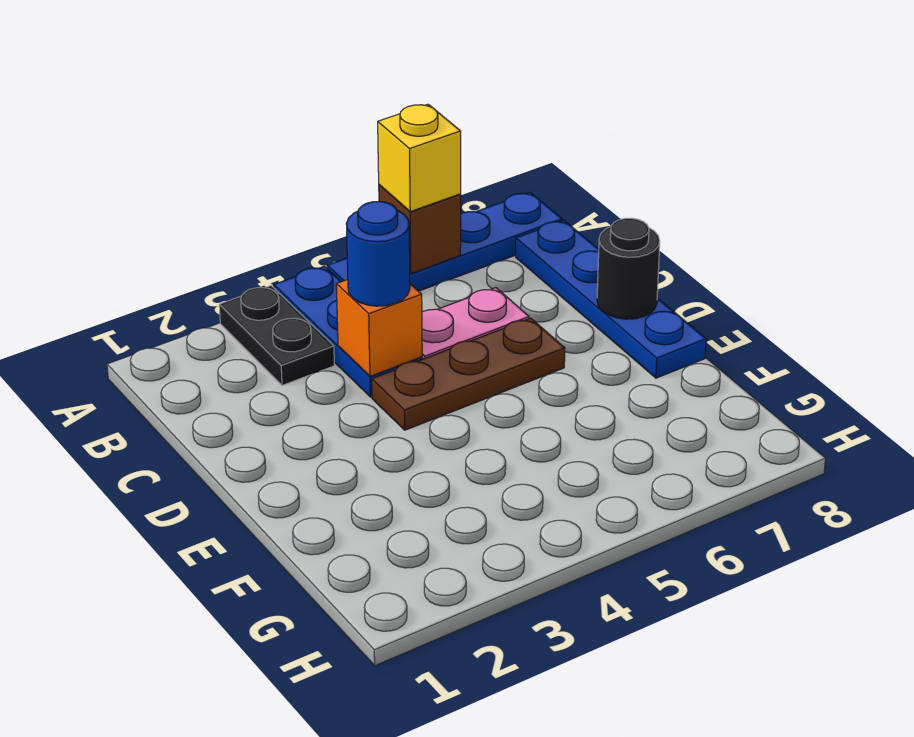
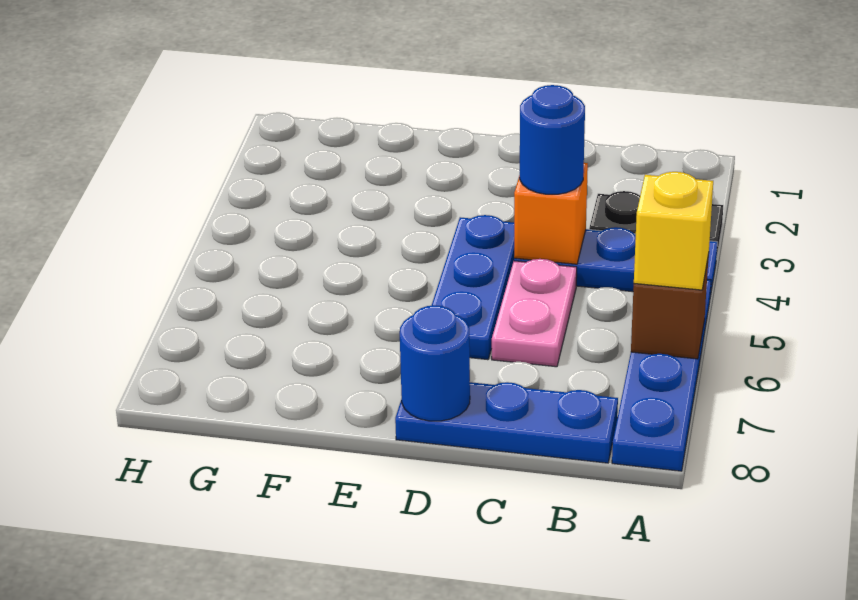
blue 1x4 plate [516,220,706,378] -> blue 1x3 plate [395,382,618,463]
brown 1x3 plate [372,318,565,430] -> blue 1x3 plate [431,215,514,360]
black 1x1 round brick [597,218,660,319] -> blue 1x1 round brick [400,305,470,421]

